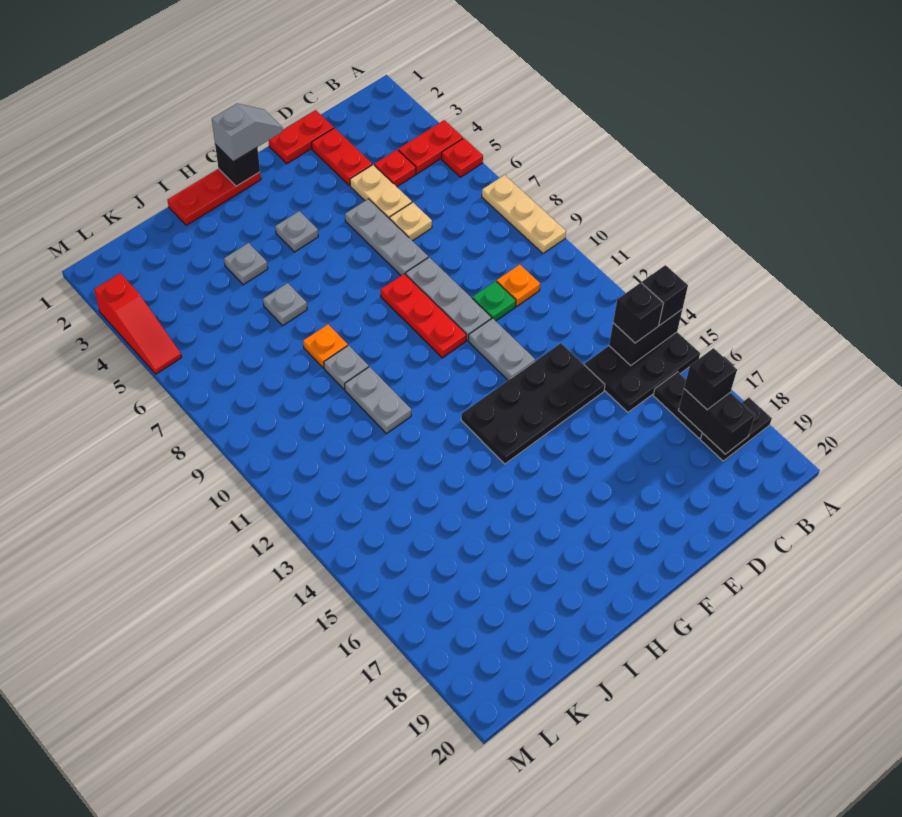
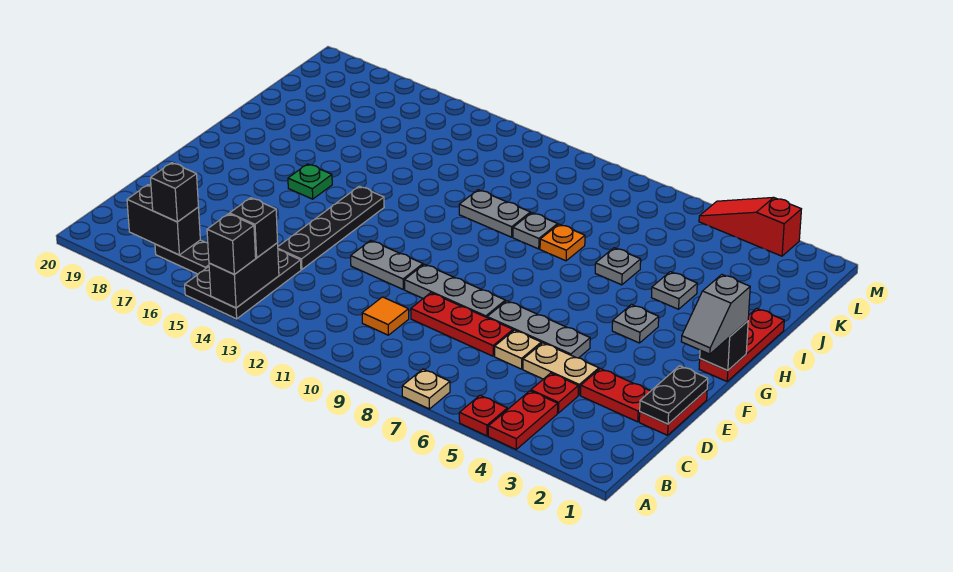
tan 1x3 plate [482,175,566,253] -> tan 1x1 plate [402,369,450,409]
black 1x2 plate [700,398,772,461] -> black 1x2 plate moved to [640,366,708,424]
orange 1x1 plate [497,265,540,306] -> orange 1x1 tile [362,297,409,335]
green 1x1 plate [472,281,516,321] -> green 1x1 plate moved to [288,164,332,199]
black 2x4 plate [461,343,605,464] -> black 1x4 plate [278,186,384,270]
red 1x3 plate [381,274,467,358] -> red 1x3 plate moved to [411,293,513,356]

